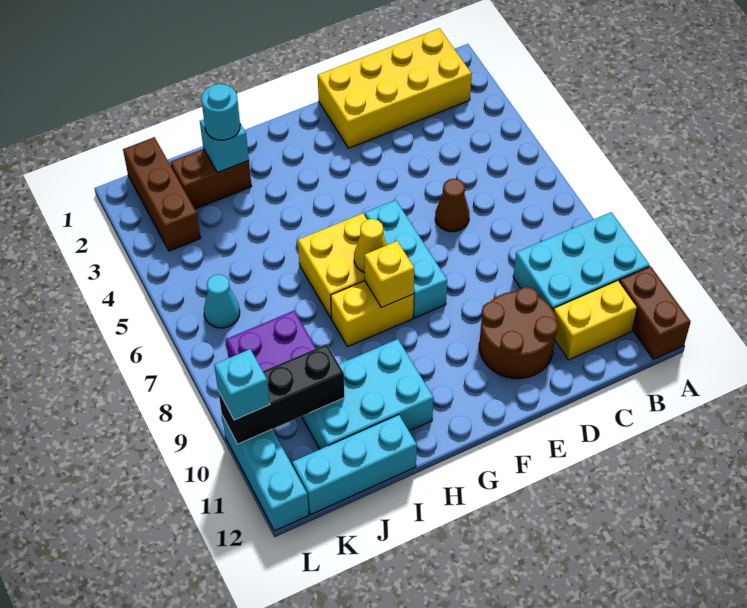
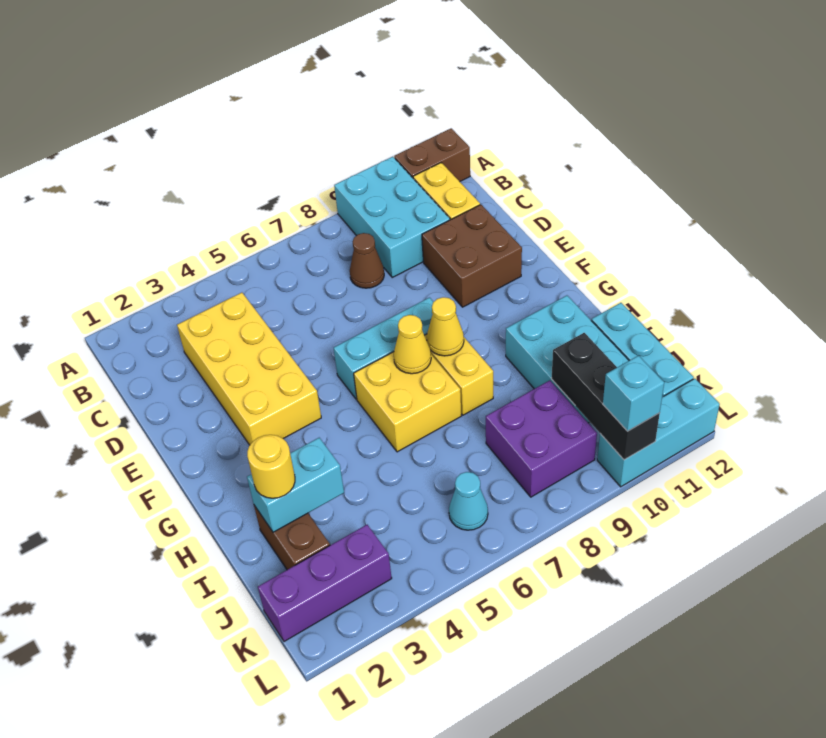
yellow 2x4 brick [318,28,472,148] -> yellow 2x4 brick moved to [177,293,321,445]
brown 1x1 cone [435,179,469,232] -> brown 1x1 cone moved to [350,233,384,288]
brown 2x2 round brick [479,287,558,379] -> brown 2x2 brick [422,205,522,307]
yellow 1x1 brick [364,241,414,307] -> yellow 1x1 cone [427,297,464,356]
cyan 1x1 brick [200,119,249,173] -> cyan 1x2 brick [247,438,344,532]
cyan 1x1 round brick [201,84,240,140] -> yellow 1x1 round brick [247,435,295,498]
brown 1x3 brick [123,137,201,251] -> purple 1x3 brick [258,525,392,642]

